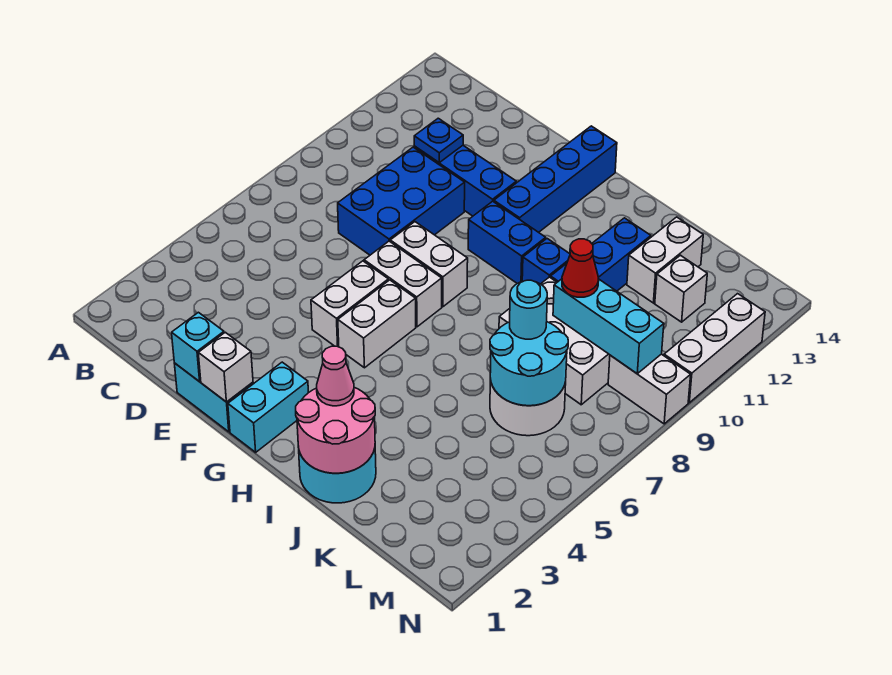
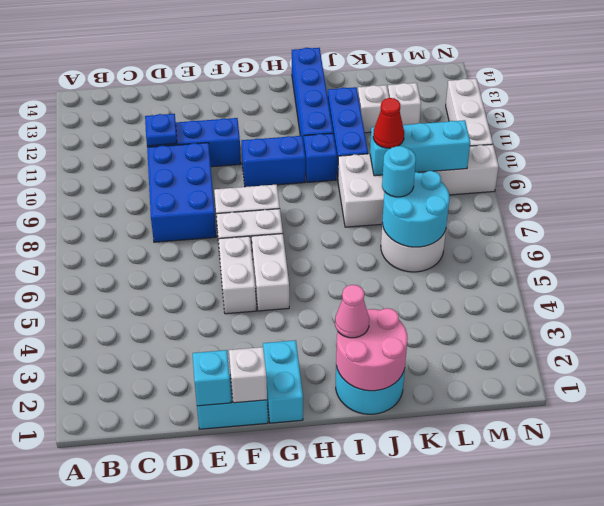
blue 1x4 brick [494,126,617,232] -> blue 1x4 brick moved to [292,48,333,144]
white 1x2 brick [627,217,703,303] -> white 1x1 brick [358,85,389,133]

